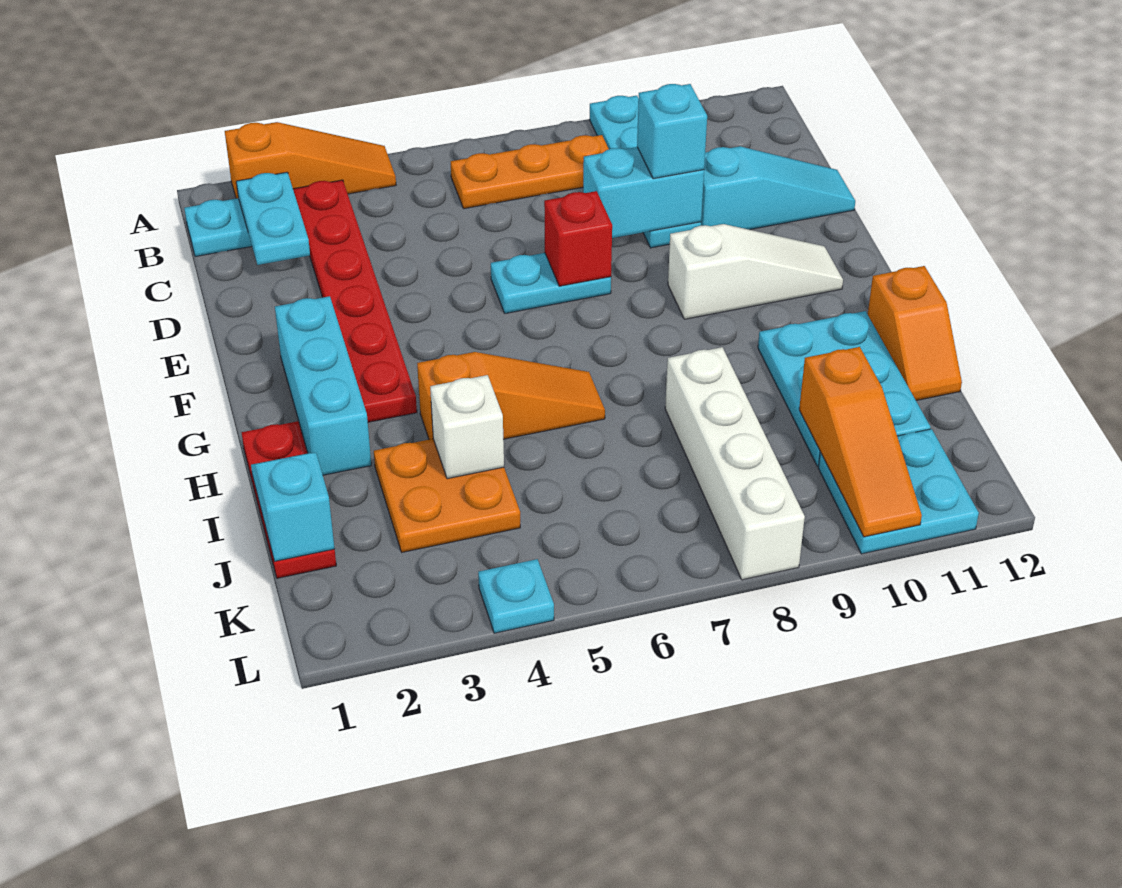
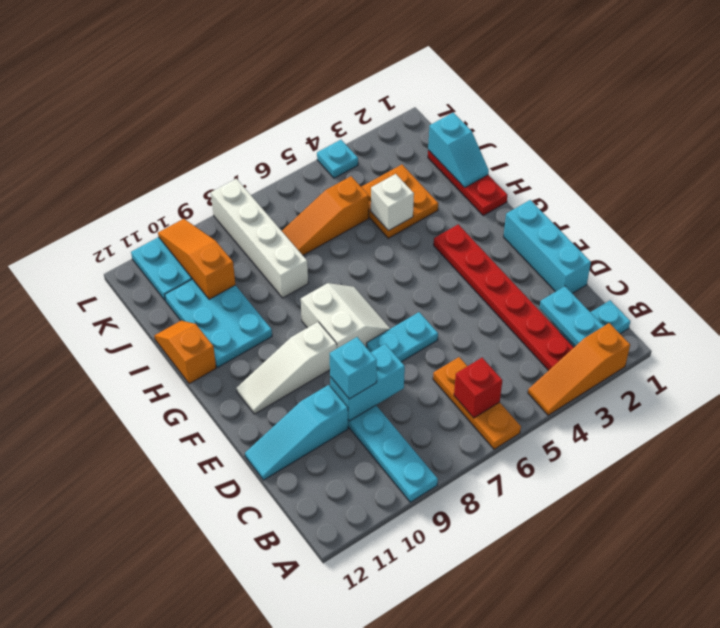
orange 1x3 plate [451,135,609,209] -> orange 1x3 plate turned to [433,357,521,449]
red 1x1 brick [544,191,612,286] -> red 1x1 brick moved to [454,358,502,418]
cyan 1x3 brick [275,296,371,475] -> cyan 1x3 brick moved to [504,200,591,293]
none -> white 2x2 slope [301,283,390,348]
orange 1x3 slope [417,352,605,439] -> orange 1x3 slope moved to [282,176,369,255]

